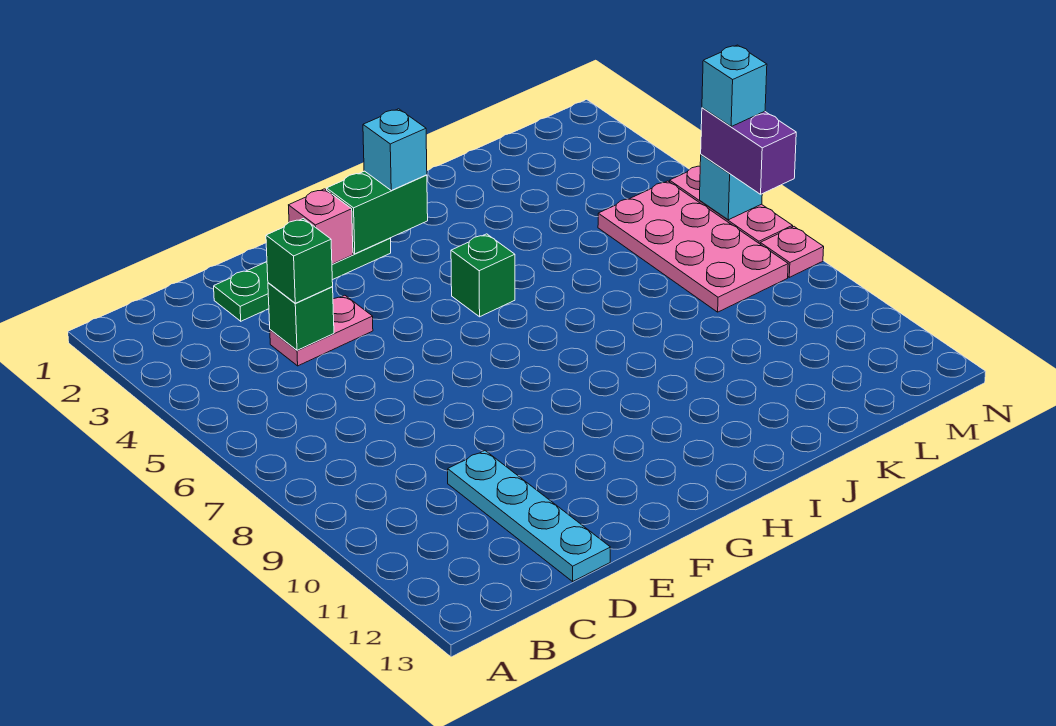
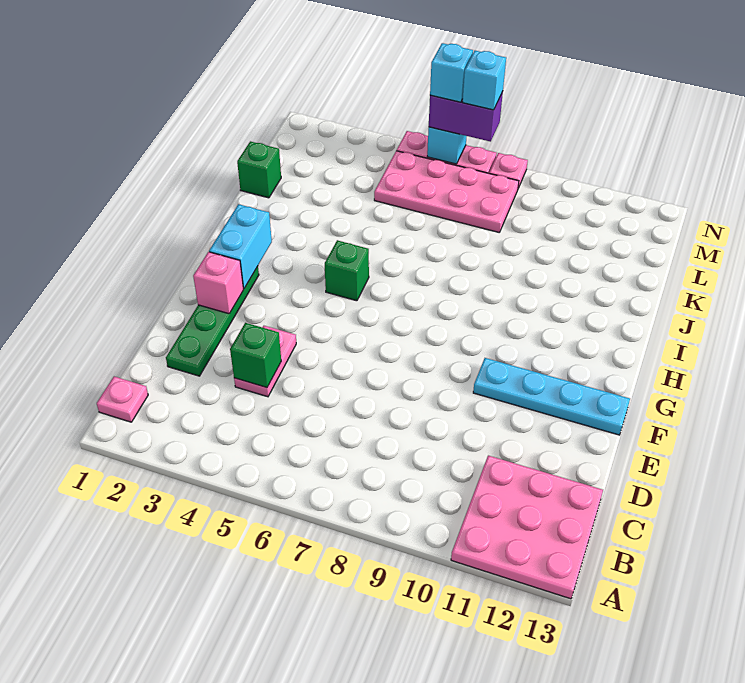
none -> pink 3x3 plate [451,456,603,599]
none -> pink 1x1 plate [97,376,148,422]
green 1x1 brick [266,219,333,303] -> green 1x1 brick moved to [237,141,281,198]
cyan 1x4 plate [448,451,610,581] -> cyan 1x4 plate moved to [473,358,630,435]
green 1x2 brick [327,171,428,254] -> cyan 1x2 brick [209,204,272,288]
cyan 1x1 brick [363,109,427,190] -> cyan 1x1 brick moved to [463,51,506,110]

